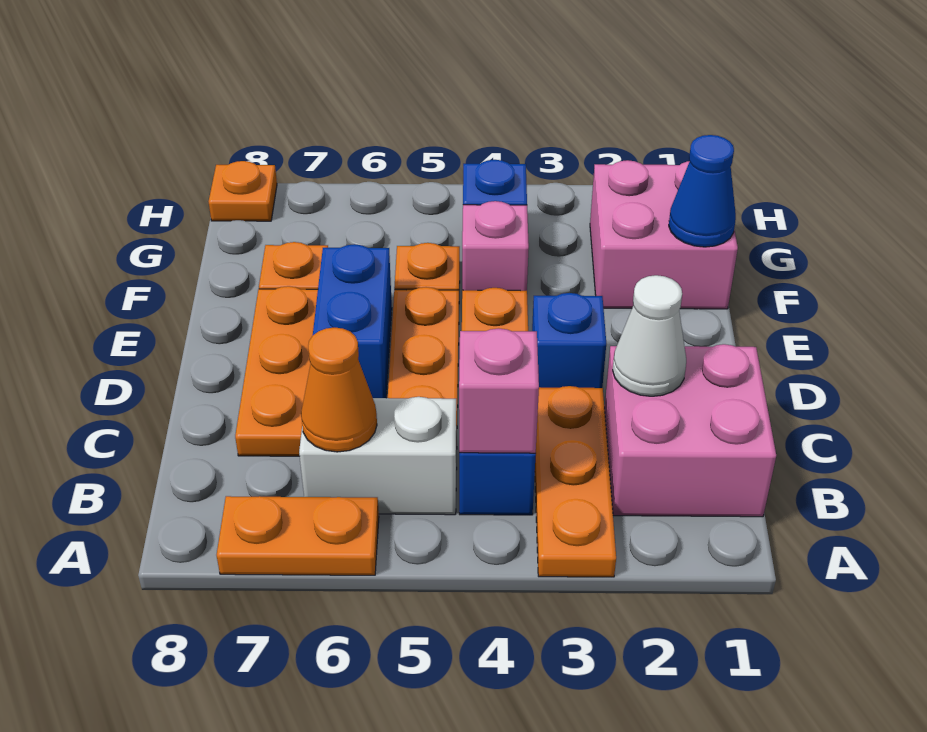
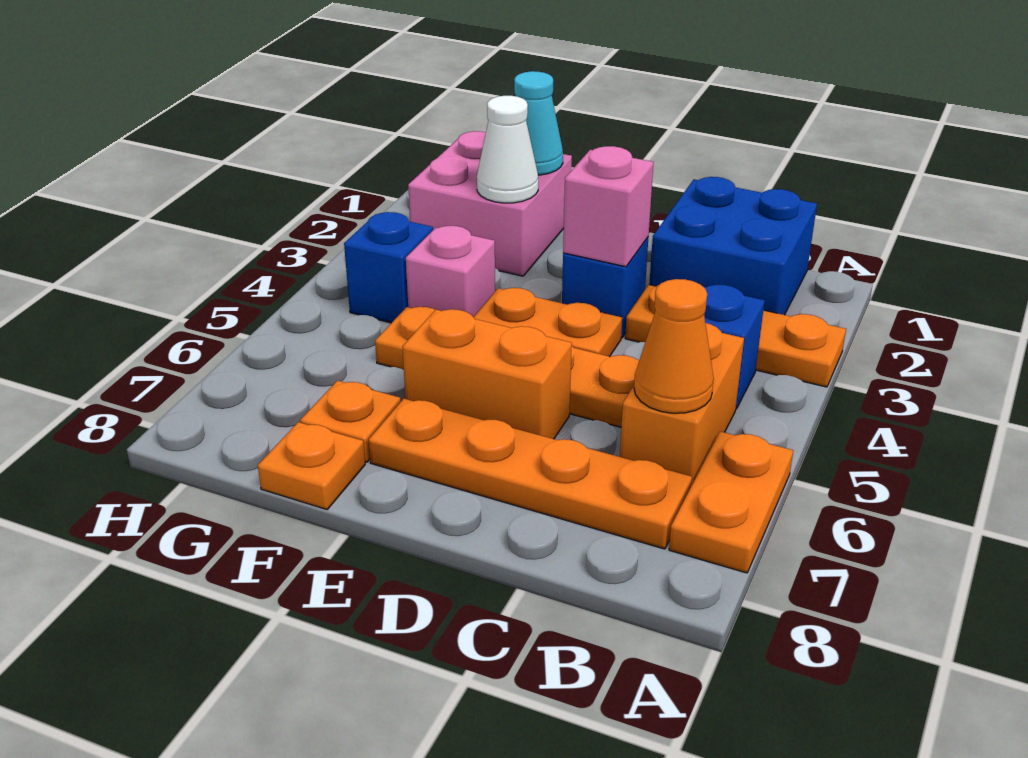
pink 2x2 brick [604,344,776,517] -> blue 2x2 brick [649,177,817,315]
pink 1x1 brick [459,328,539,453] -> pink 1x1 brick moved to [563,146,653,267]
white 1x2 brick [299,397,457,515] -> orange 1x2 brick [620,323,744,486]
white 1x1 cone [613,275,686,396] -> white 1x1 cone moved to [477,96,538,203]
orange 1x3 plate [235,286,318,456] -> orange 1x4 plate [369,399,692,549]
blue 1x2 brick [313,244,392,398] -> orange 1x2 brick [402,309,572,439]
blue 1x1 cone [669,135,736,247] -> cyan 1x1 cone [514,71,563,175]
orange 1x1 plate [209,161,277,221] -> orange 1x1 plate moved to [258,422,365,509]

